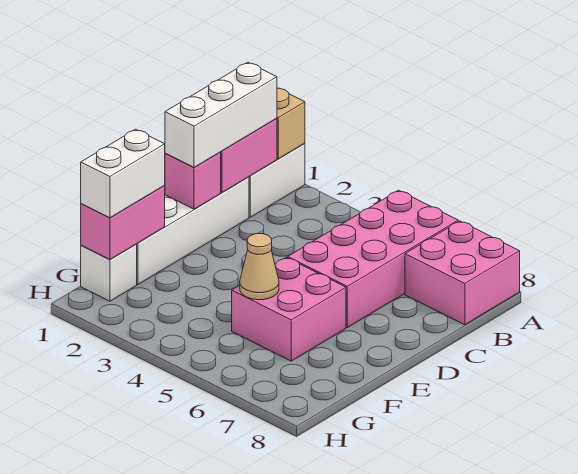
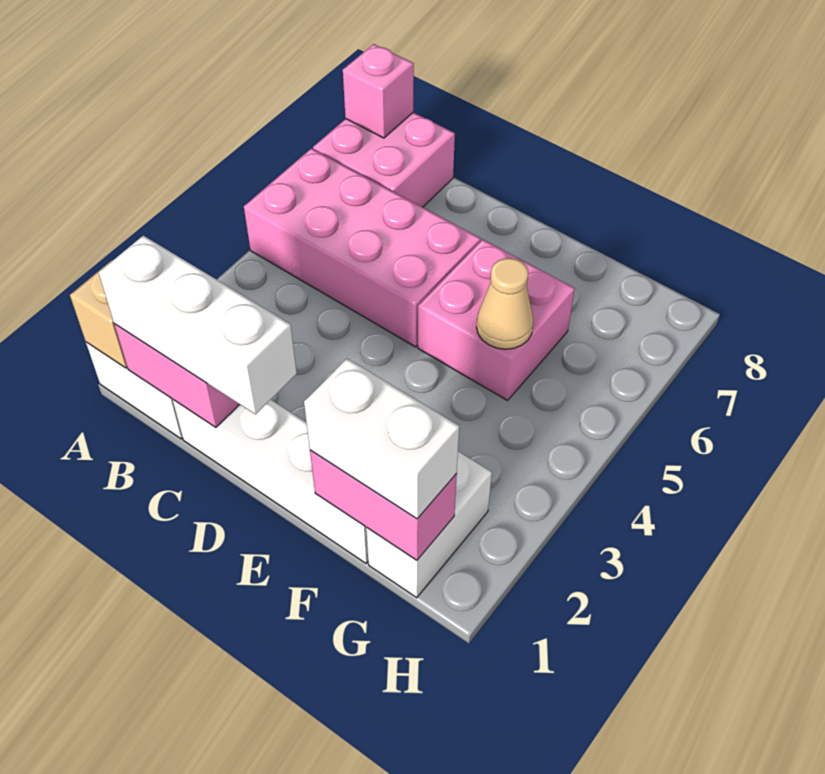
pink 1x1 brick [165,152,221,209] -> pink 1x1 brick moved to [343,44,414,138]
white 1x1 brick [81,244,137,301] -> white 1x2 brick [366,452,492,598]

